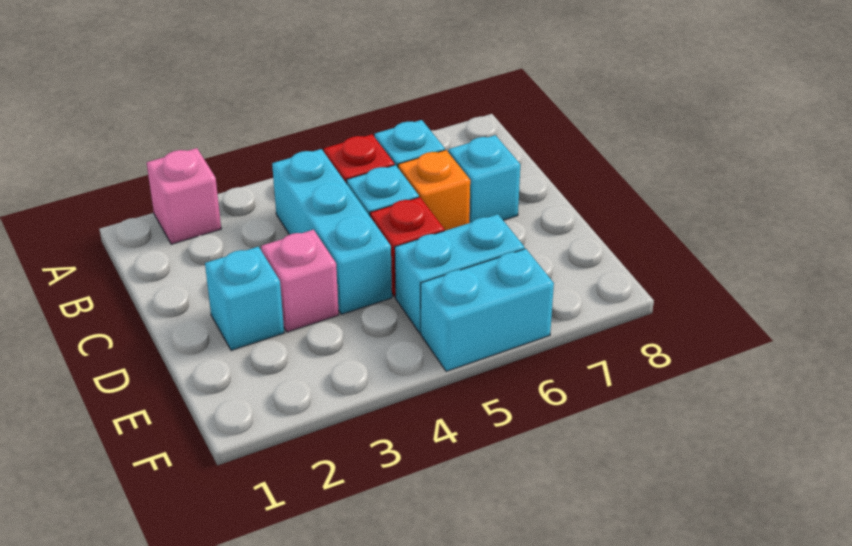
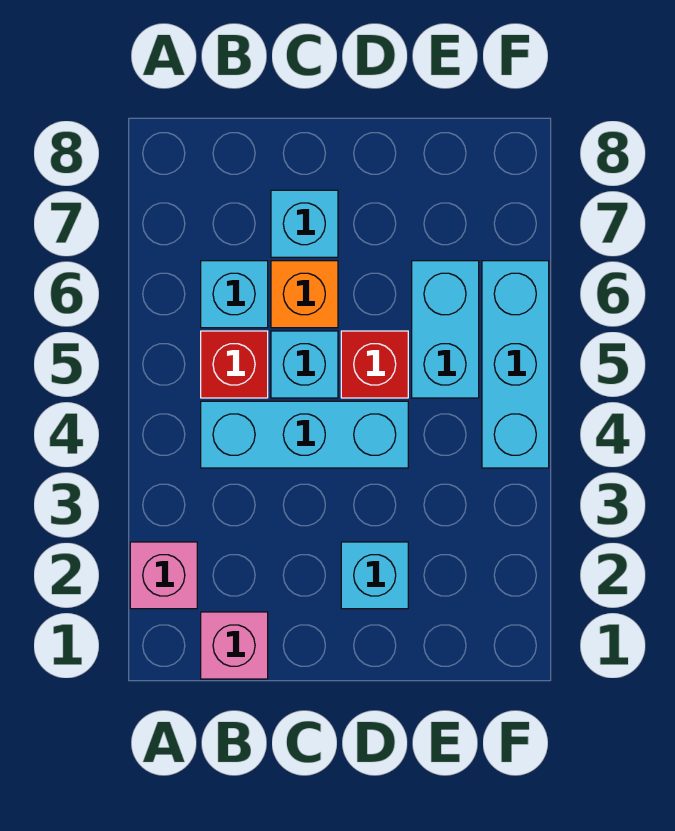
pink 1x1 brick [261,230,339,332] -> pink 1x1 brick moved to [201,612,268,679]
cyan 1x2 brick [421,249,554,371] -> cyan 1x3 brick [482,261,549,468]

